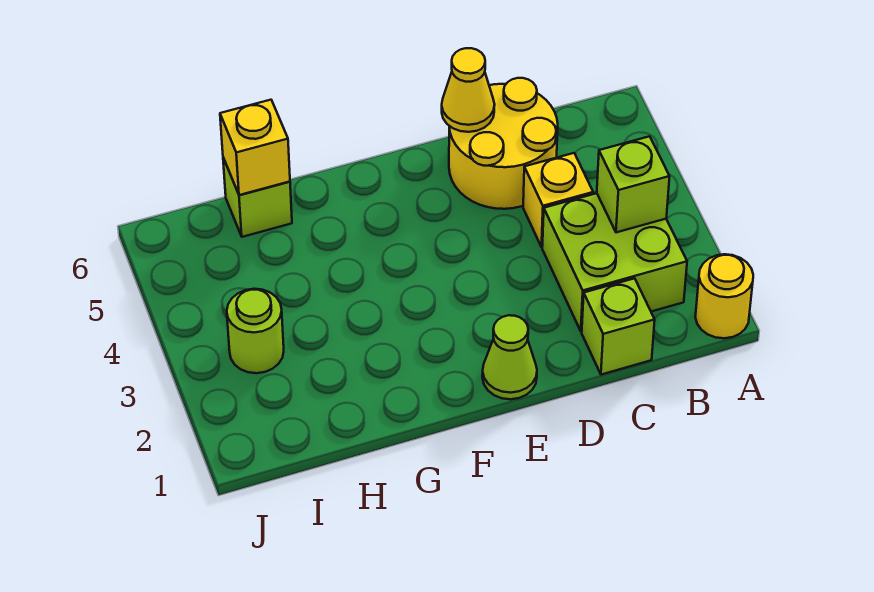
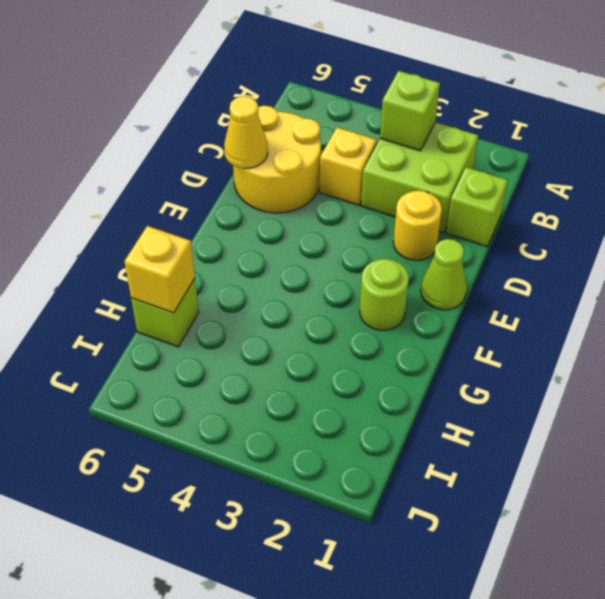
yellow 1x1 round brick [695,254,753,338] -> yellow 1x1 round brick moved to [393,190,442,260]
lime 1x1 round brick [227,289,284,373] -> lime 1x1 round brick moved to [360,259,409,330]

